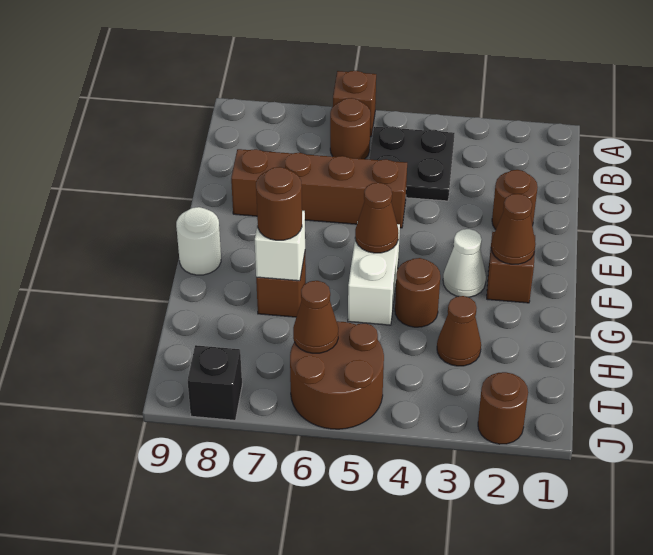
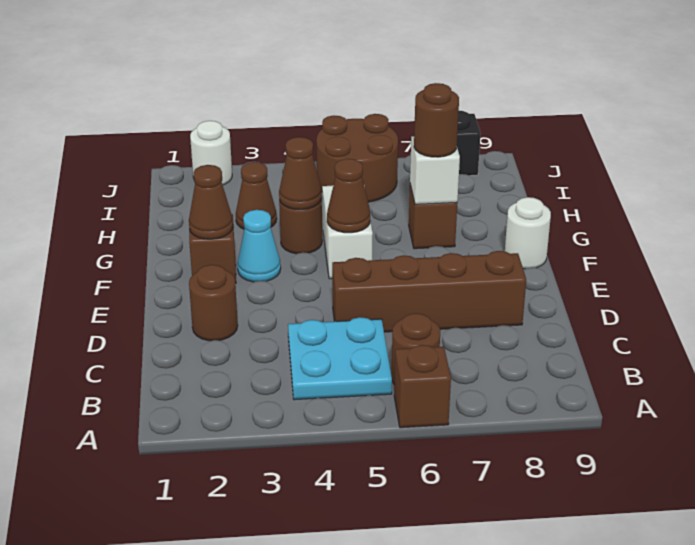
black 2x2 plate [369,126,454,201] -> cyan 2x2 plate [288,317,392,400]
white 1x1 cone [443,229,486,297] -> cyan 1x1 cone [238,210,281,282]
brown 1x1 cone [293,281,338,353] -> brown 1x1 cone moved to [279,137,322,210]
brown 1x1 round brick [478,372,528,444] -> white 1x1 round brick [190,121,232,185]

